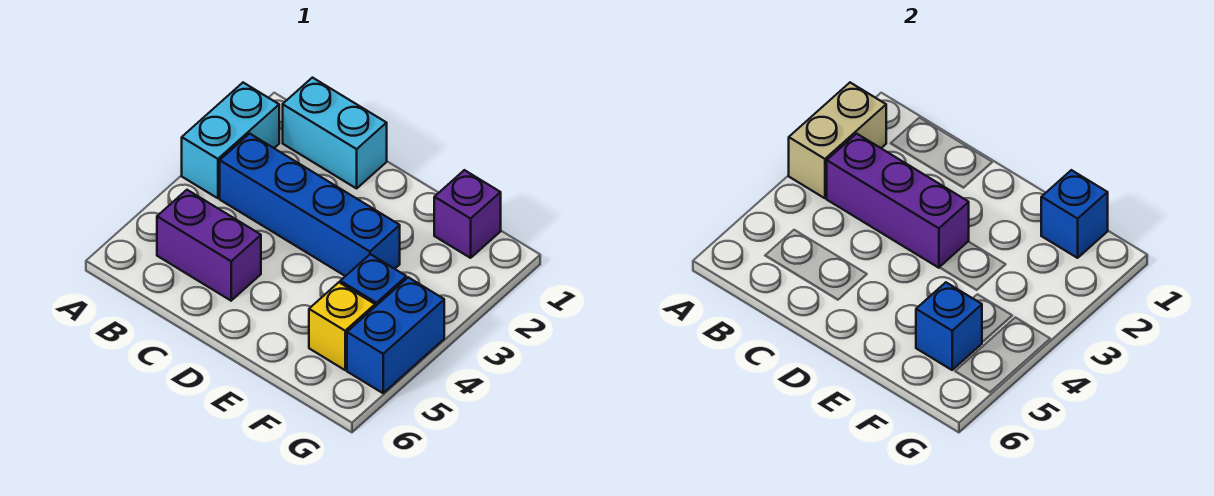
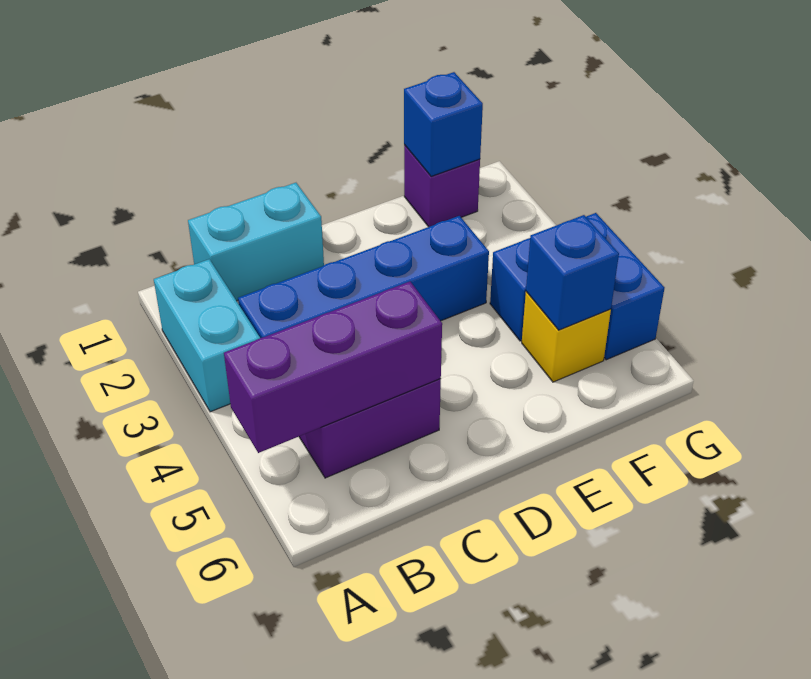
tan 1x2 brick [789,83,886,198] -> none
purple 1x3 brick [827,134,969,268] -> purple 1x3 brick moved to [224,282,442,453]

